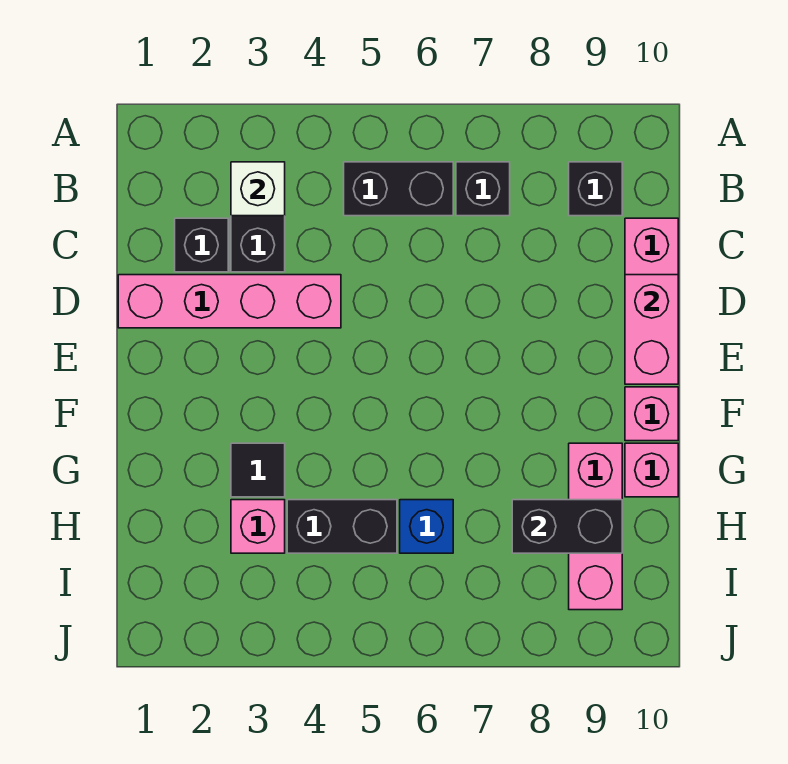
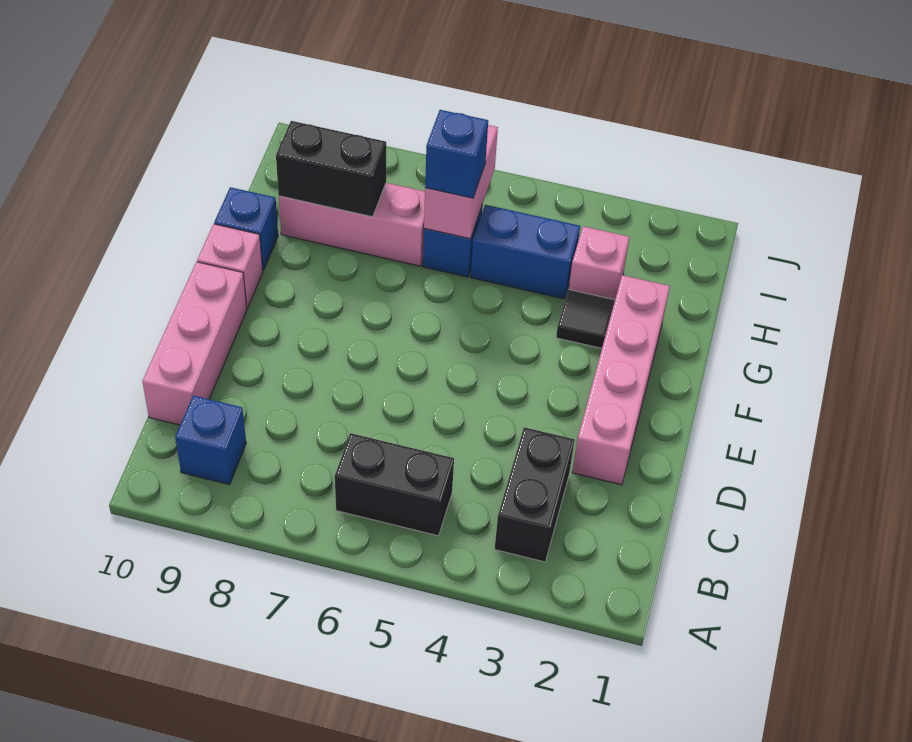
white 1x1 brick [231,162,285,216] -> none
black 1x1 brick [456,162,510,216] -> none
black 1x1 brick [569,162,622,216] -> blue 1x1 brick [175,396,246,485]
black 1x1 brick [175,218,228,272] -> none
pink 1x4 brick [118,275,341,328] -> pink 1x4 brick turned to [572,275,670,485]
pink 1x2 brick [625,275,678,384] -> pink 1x2 brick moved to [424,125,498,239]
pink 1x3 brick [569,443,622,610] -> pink 1x3 brick turned to [279,183,425,266]
pink 1x1 brick [625,443,678,497] -> blue 1x1 brick [214,187,278,270]
black 1x2 brick [287,500,397,553] -> blue 1x2 brick [471,205,580,299]
none -> blue 1x1 brick [425,110,488,198]

